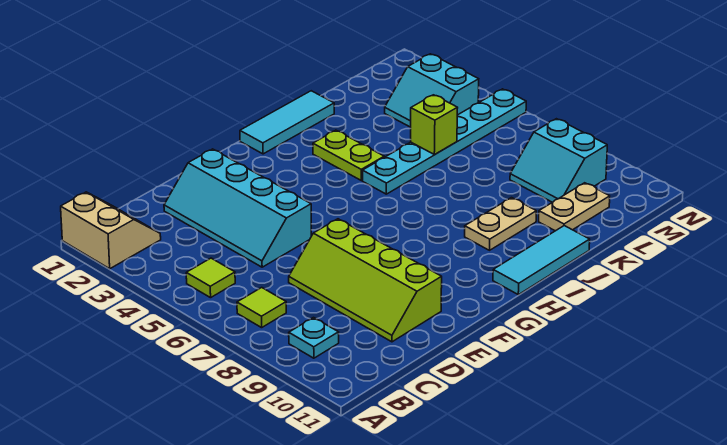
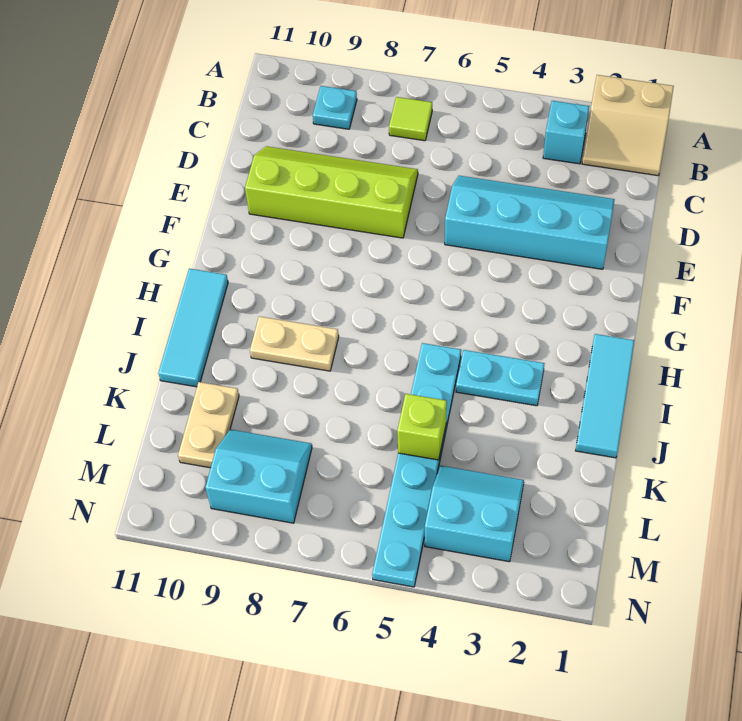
none -> cyan 1x1 brick [543,101,589,164]
lime 1x1 tile [186,258,235,298] -> none
lime 1x2 plate [313,130,384,180] -> cyan 1x2 plate [456,350,545,406]
tan 1x2 plate [465,198,536,250] -> tan 1x2 plate turned to [250,316,339,371]

